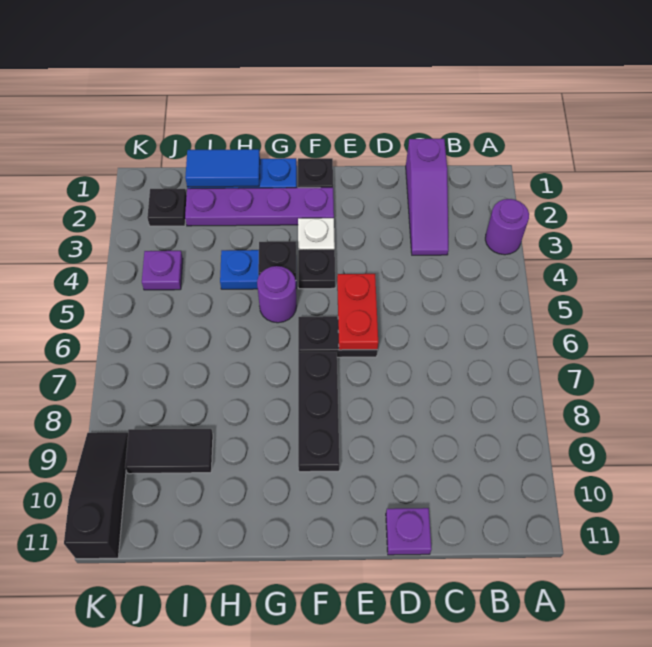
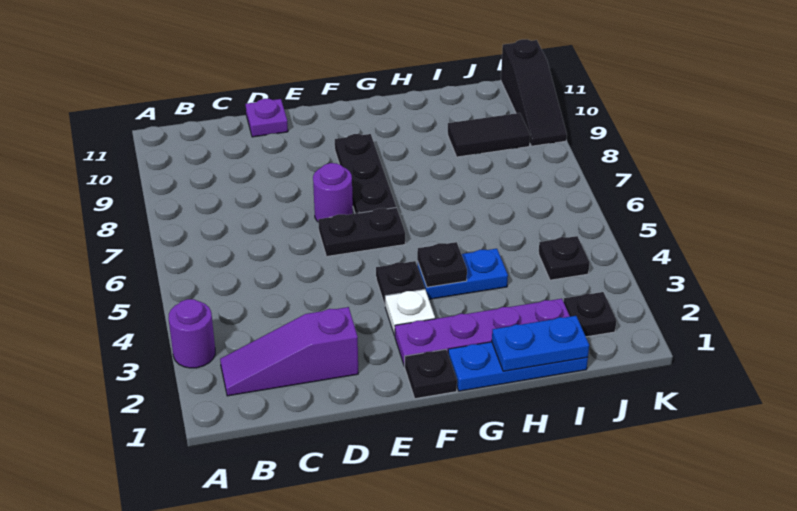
purple 1x3 slope [406,139,448,255] -> purple 1x3 slope turned to [220,307,358,396]
red 1x2 plate [337,274,378,350] -> none
purple 1x1 round brick [257,266,297,323] -> purple 1x1 round brick moved to [313,163,353,222]
blue 1x2 tile [185,149,260,187] -> blue 1x2 plate [492,316,589,371]
purple 1x1 plate [142,251,183,290] -> black 1x1 plate [539,236,590,280]

